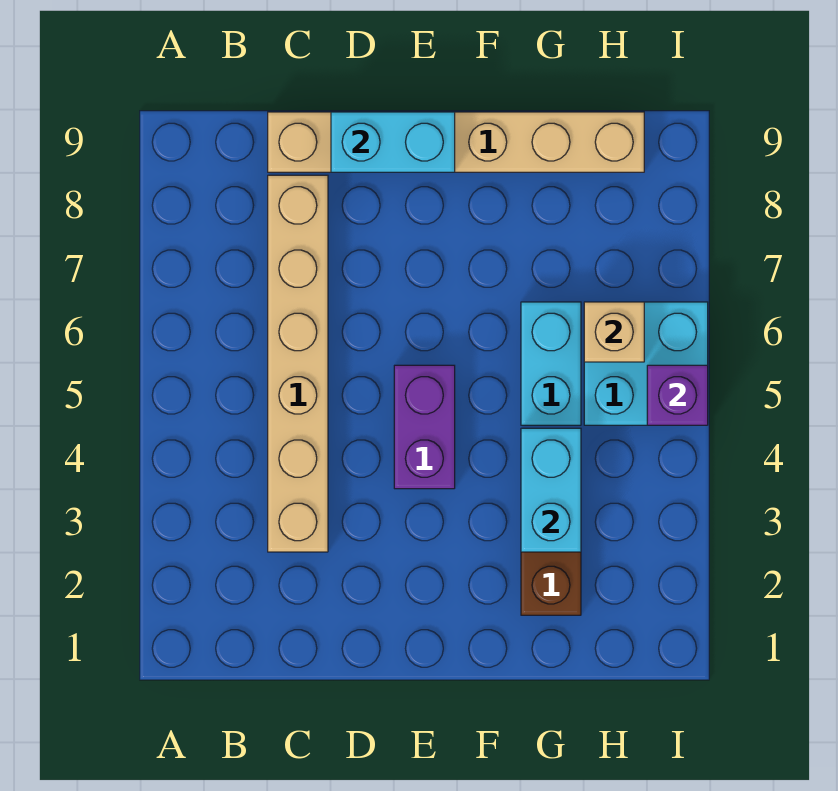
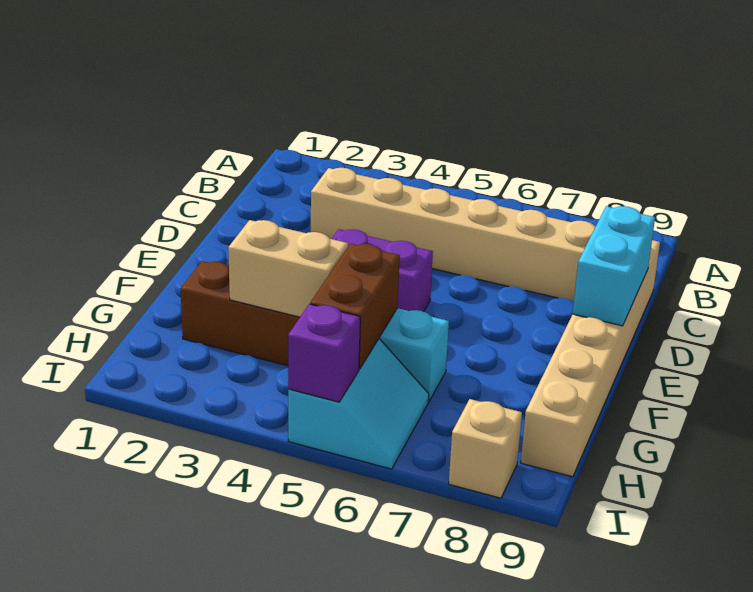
cyan 1x2 brick [521,428,581,552] -> tan 1x2 brick [228,220,348,317]
none -> brown 1x2 brick [310,244,400,369]
cyan 2x2 brick [584,302,708,425] -> cyan 2x2 slope [288,339,429,469]
tan 1x1 brick [584,302,644,362] -> tan 1x1 brick moved to [449,399,522,498]

